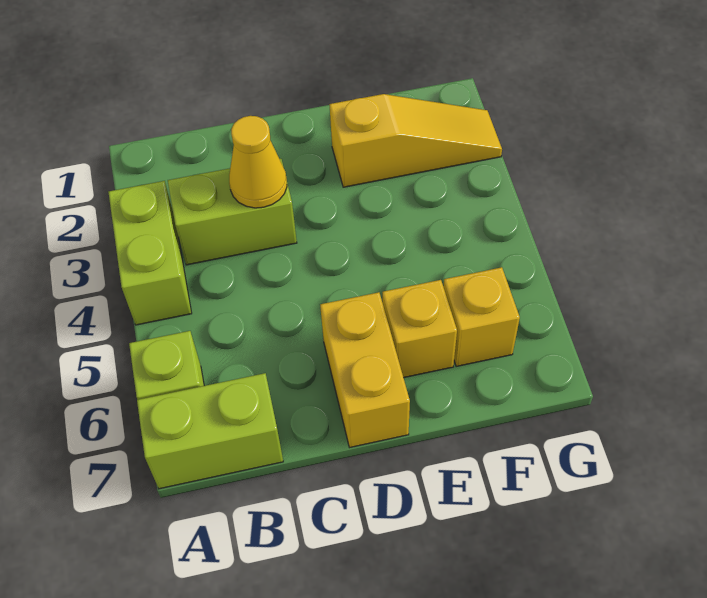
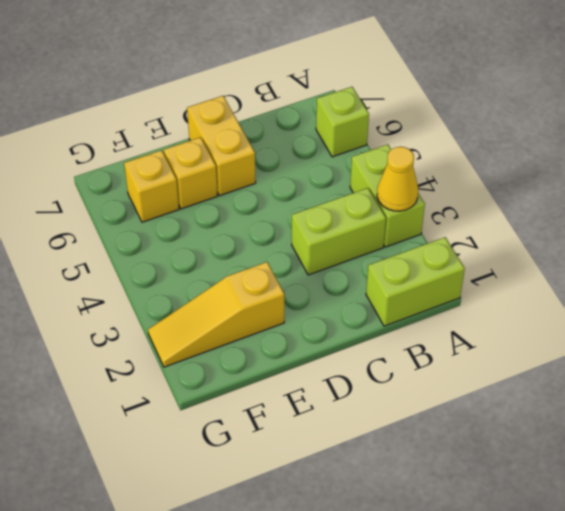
lime 1x2 brick [137,373,283,489] -> lime 1x2 brick moved to [366,237,465,326]
yellow 1x1 cone [229,116,287,208] -> yellow 1x1 cone moved to [377,147,418,211]

